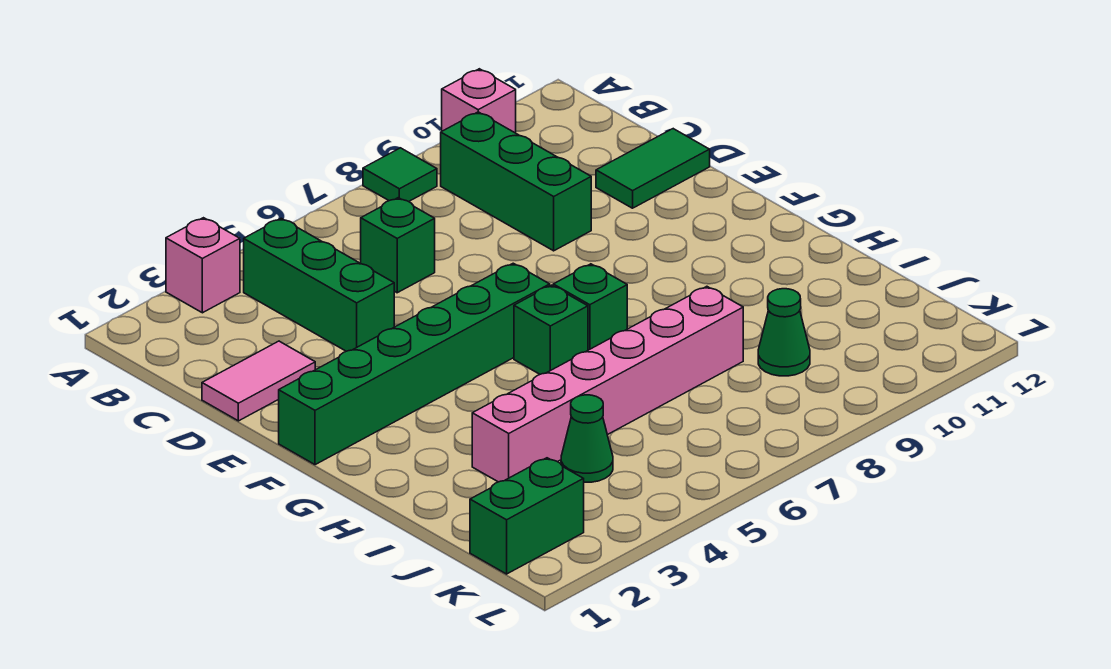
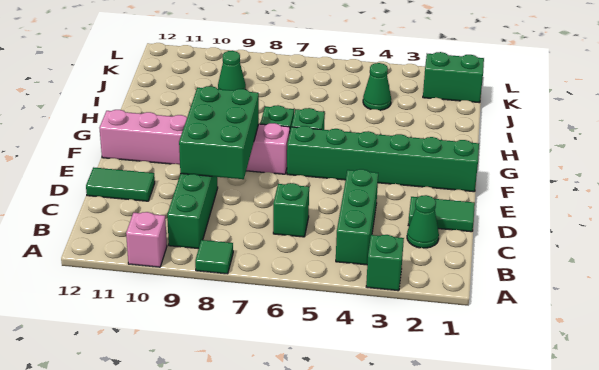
pink 1x1 brick [166,218,240,313] -> green 1x1 brick [366,235,404,291]
none -> green 1x1 cone [407,195,439,248]
pink 1x2 tile [202,341,315,421] -> green 1x2 tile [408,197,475,232]
none -> green 2x3 brick [179,86,259,179]
pink 1x6 brick [472,286,743,482] -> pink 1x6 brick moved to [100,110,290,174]

